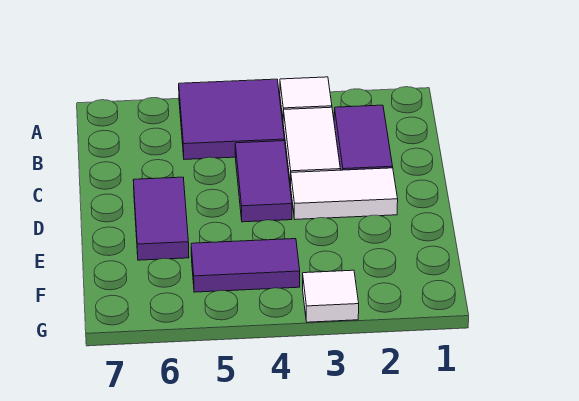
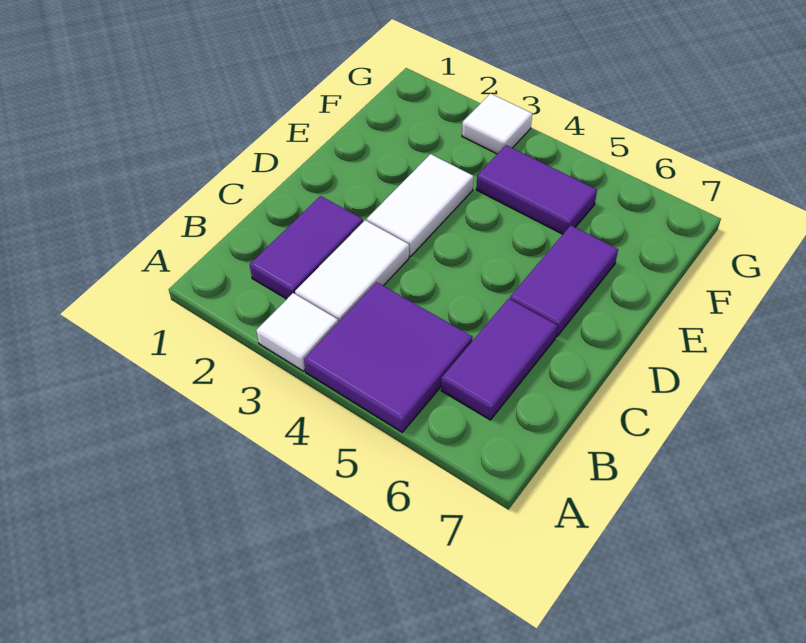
purple 1x2 tile [235,141,292,222] -> purple 1x2 tile moved to [441,299,557,420]
white 1x2 tile [291,168,398,219] -> white 1x2 tile turned to [367,154,473,257]

